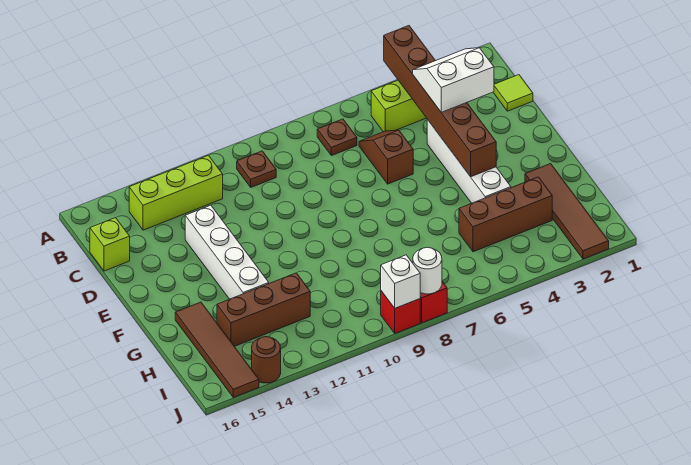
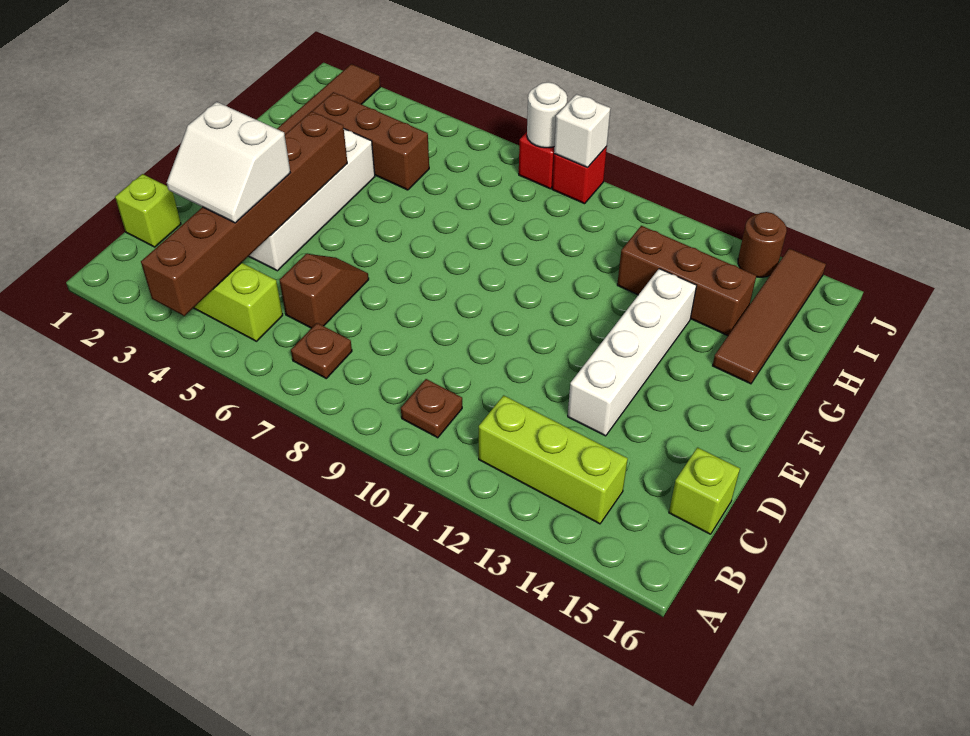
lime 1x1 tile [493,75,533,111] -> lime 1x1 brick [115,174,181,247]
brown 1x2 slope [359,130,413,184] -> brown 1x2 slope turned to [279,254,369,328]

